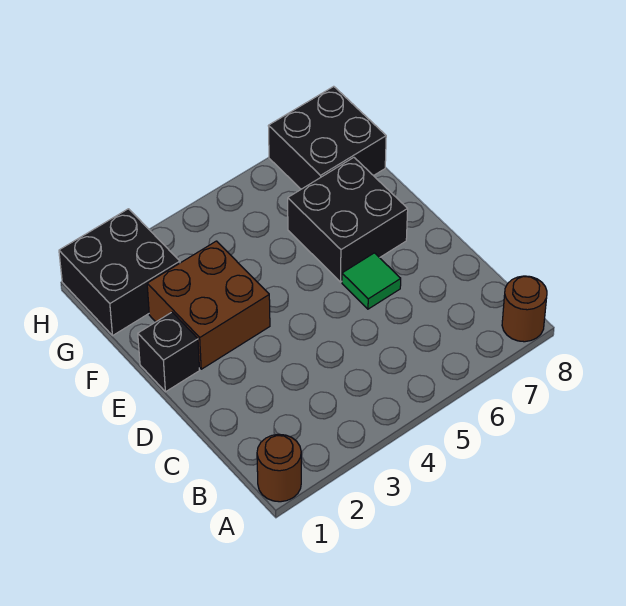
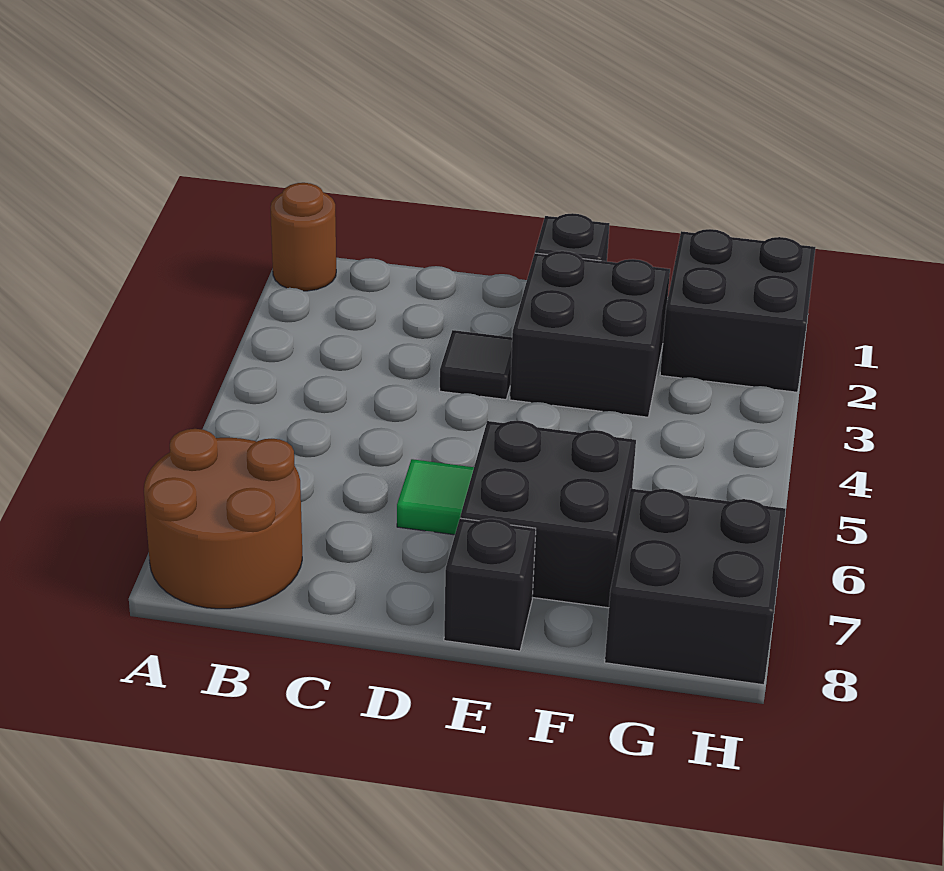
brown 1x1 round brick [502,276,547,342] -> brown 2x2 round brick [144,429,302,609]
none -> black 1x1 tile [440,330,512,399]
brown 2x2 brick [147,241,270,369] -> black 2x2 brick [510,251,670,417]
none -> black 1x1 brick [444,518,536,651]

